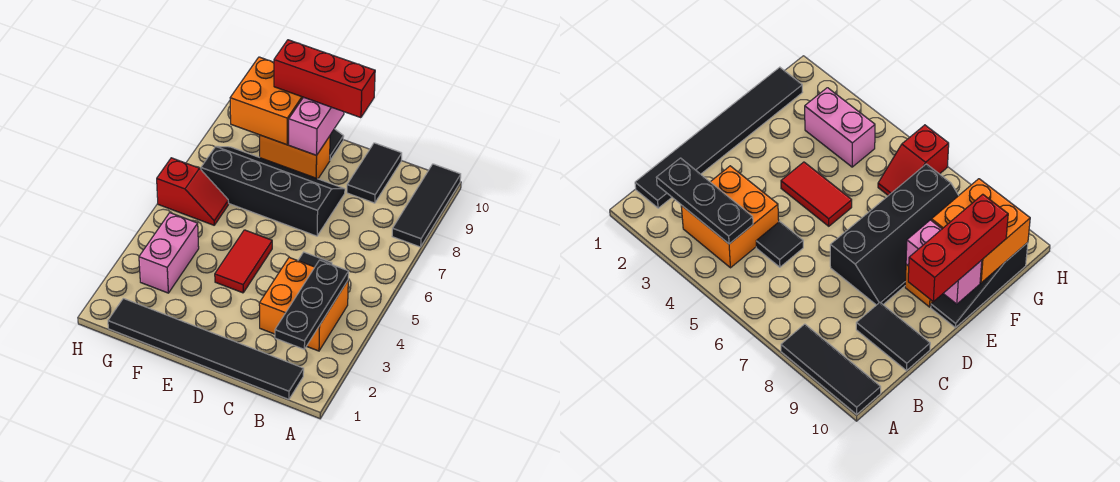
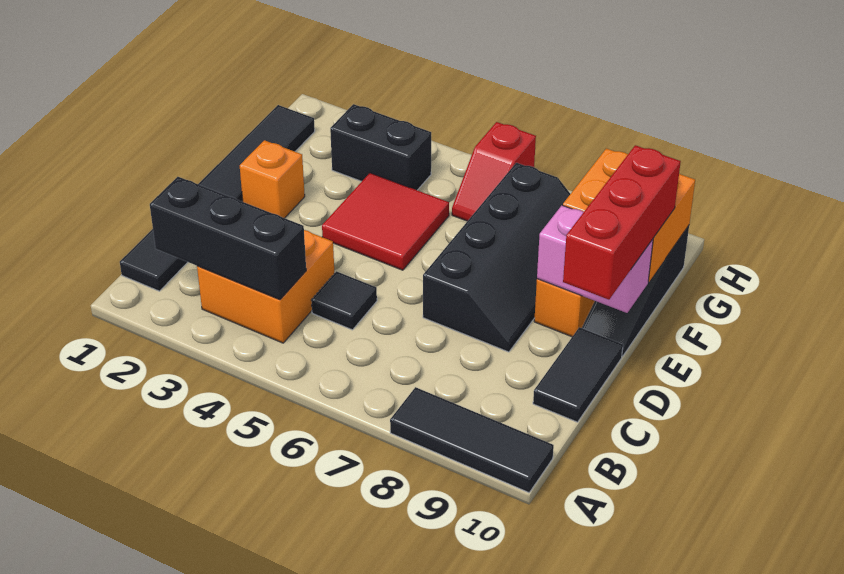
black 1x3 plate [275,260,349,349] -> black 1x3 brick [150,177,306,300]
black 1x2 tile [347,143,402,203] -> black 1x2 tile turned to [533,327,623,422]
none -> orange 1x1 brick [240,140,305,218]
red 1x2 tile [215,230,272,293] -> red 2x2 tile [322,173,449,270]
pink 1x2 brick [139,213,199,293] -> black 1x2 brick [330,104,431,190]

